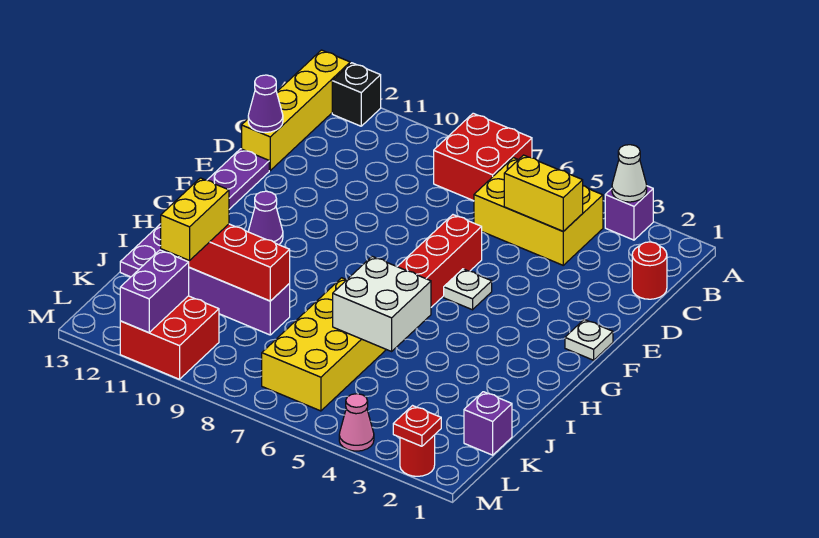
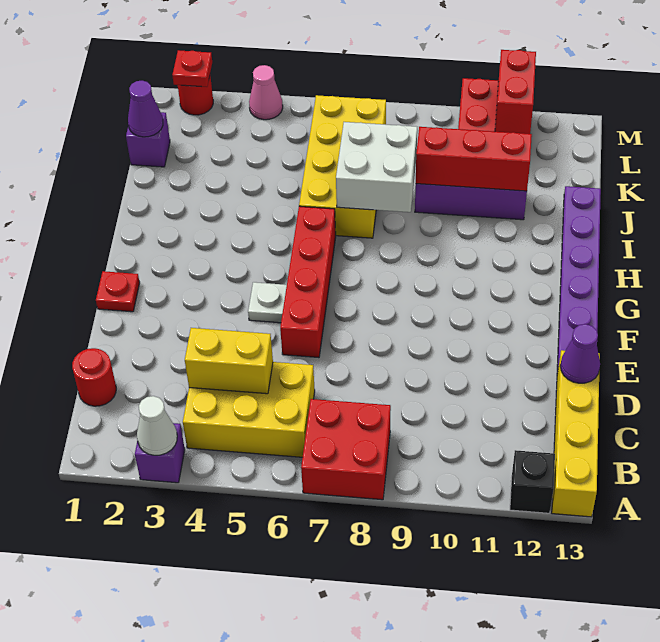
white 1x1 plate [565,319,613,360] -> red 1x1 plate [96,271,140,312]
purple 1x1 cone [249,191,283,245] -> purple 1x1 cone moved to [128,81,163,137]
white 2x2 brick [333,256,431,351] -> white 2x2 brick moved to [336,122,417,212]
yellow 1x2 brick [161,178,229,261] -> none
purple 1x2 brick [120,250,189,333] -> red 1x2 brick [495,50,536,134]

